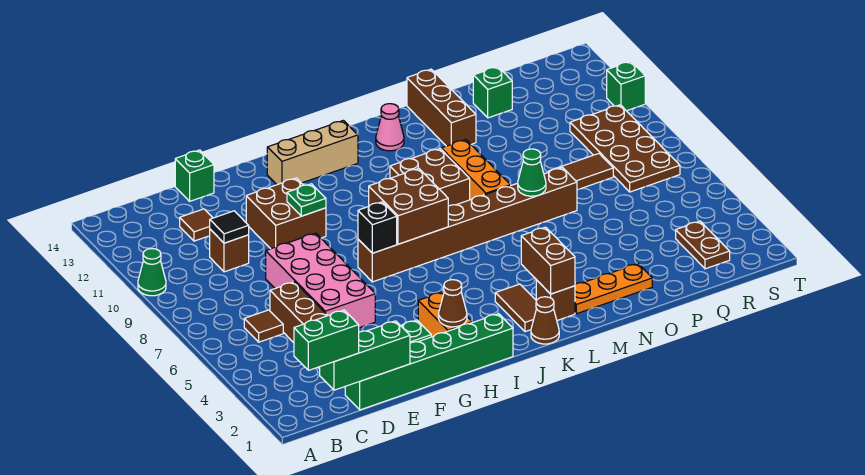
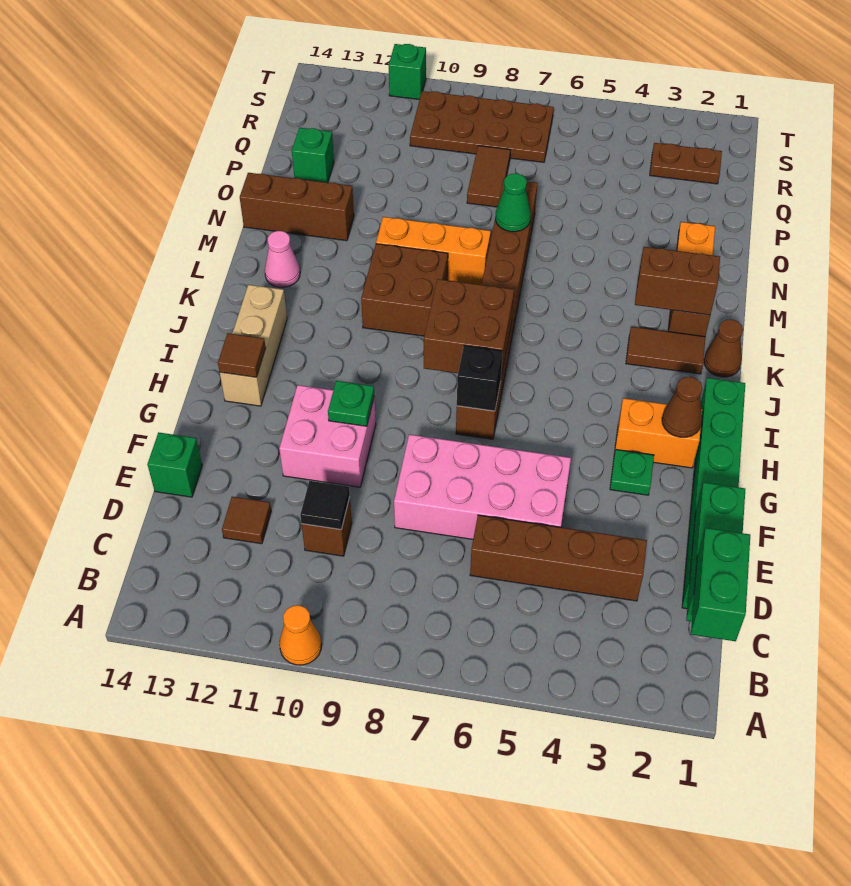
green 1x1 cone [138,249,166,296] -> orange 1x1 cone [279,605,322,665]
brown 1x1 tile [244,310,283,342] -> brown 1x1 tile moved to [218,333,266,377]
brown 2x2 brick [246,178,326,249] -> pink 2x2 brick [279,385,376,487]

